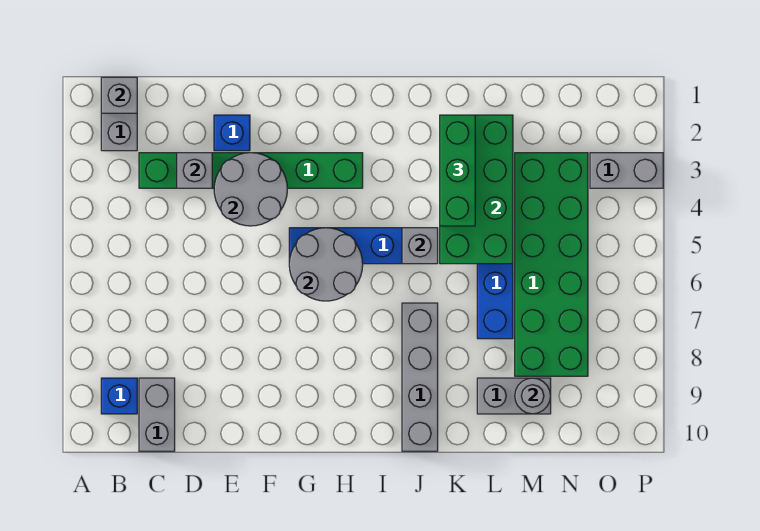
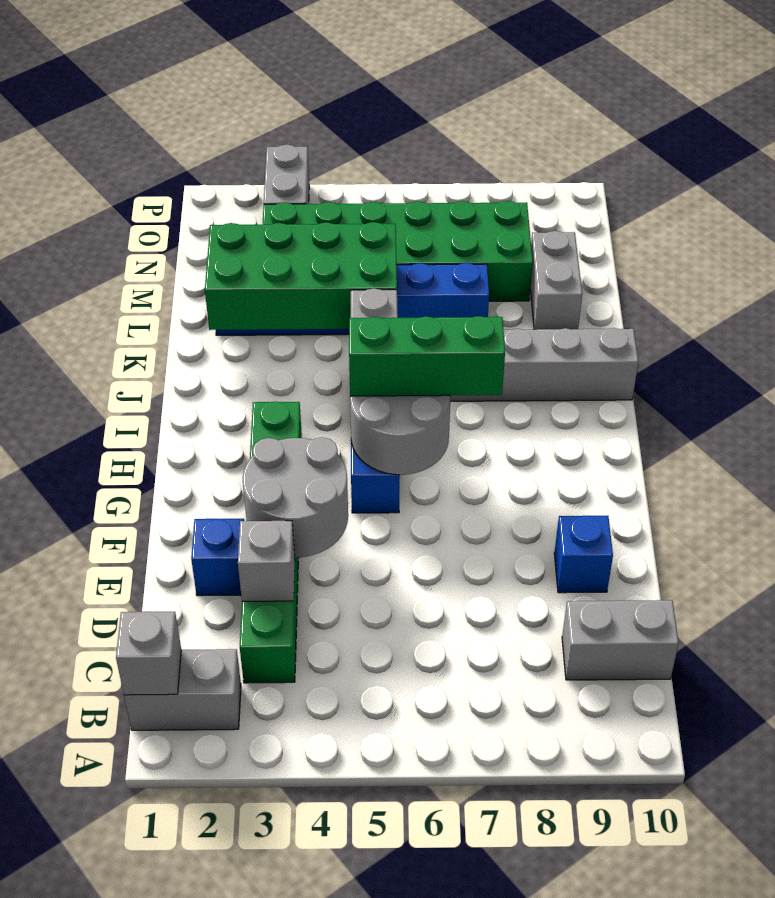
blue 1x1 brick [101,378,137,414] -> blue 1x1 brick moved to [554,516,613,593]
green 1x3 brick [440,115,475,226] -> green 1x3 brick moved to [349,316,505,396]
grey 1x1 round brick [515,378,551,414] -> none

